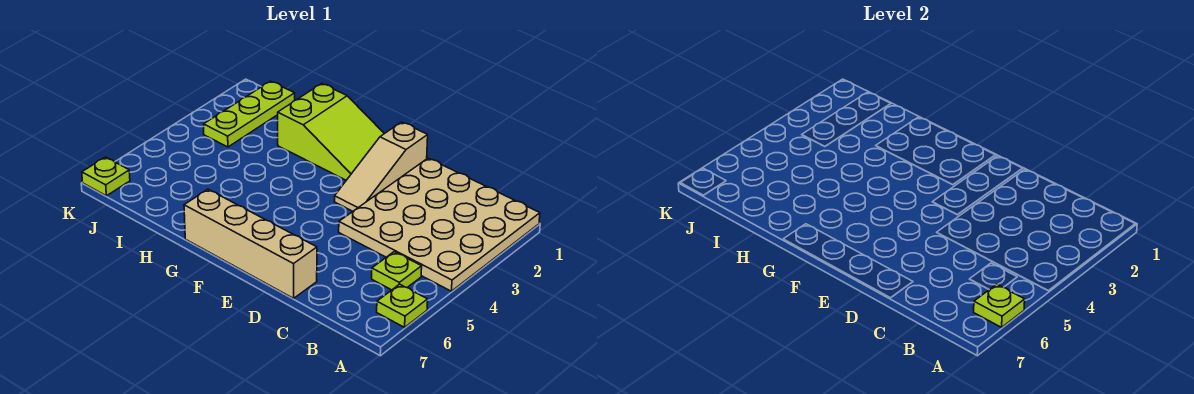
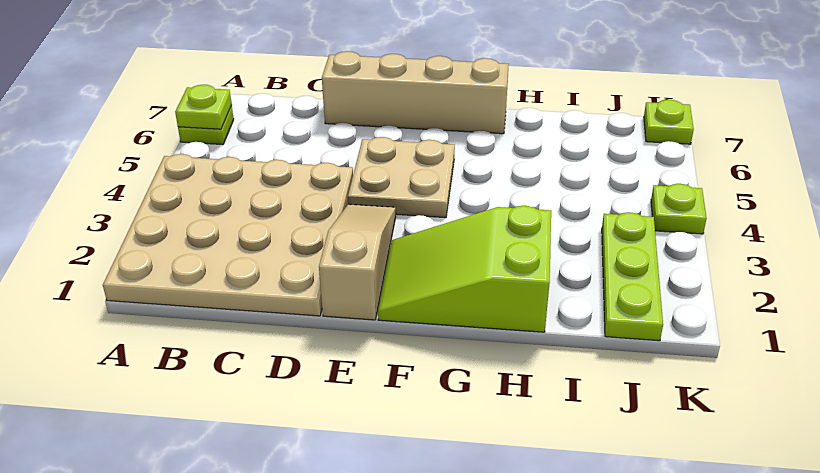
lime 1x1 plate [372,252,422,290] -> lime 1x1 plate moved to [651,184,707,234]
none -> tan 2x2 plate [348,137,455,218]

